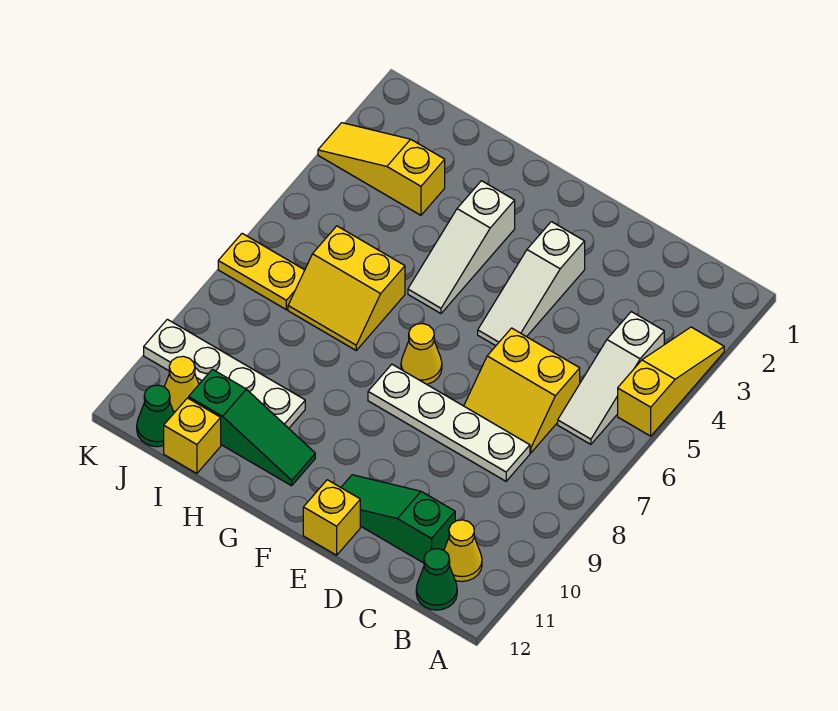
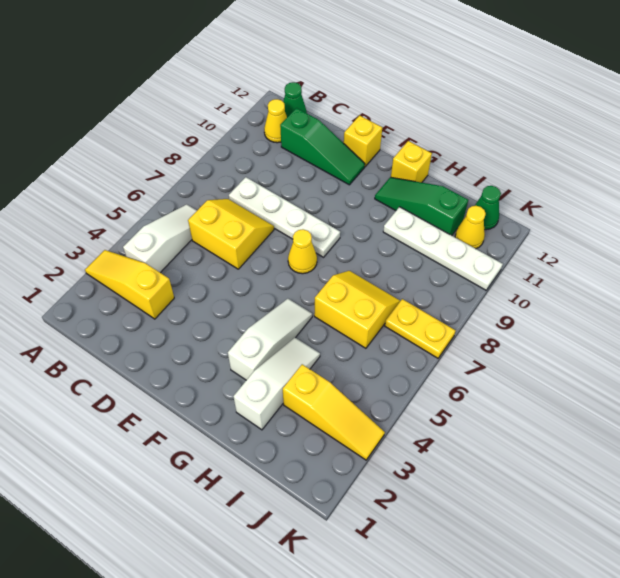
yellow 1x3 slope [618,327,724,436] -> yellow 1x3 slope turned to [85,250,174,319]
white 1x3 slope [478,222,585,346] -> white 1x3 slope moved to [234,338,320,430]
yellow 1x1 brick [164,398,221,474] -> yellow 1x1 brick moved to [391,141,432,183]

